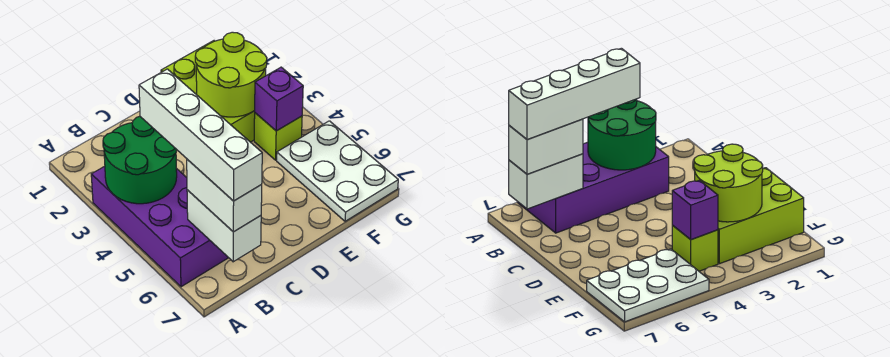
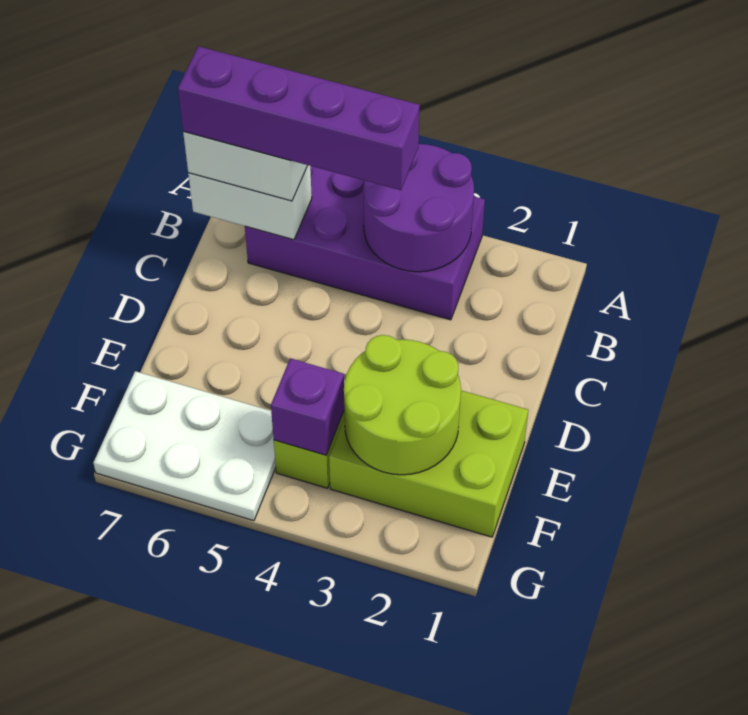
green 2x2 round brick [103,116,177,204] -> purple 2x2 round brick [363,144,474,272]
white 1x4 brick [139,69,262,201] -> purple 1x4 brick [178,46,420,190]

